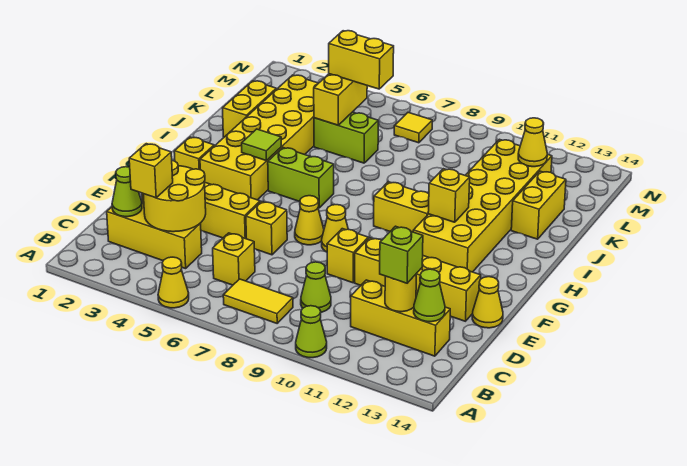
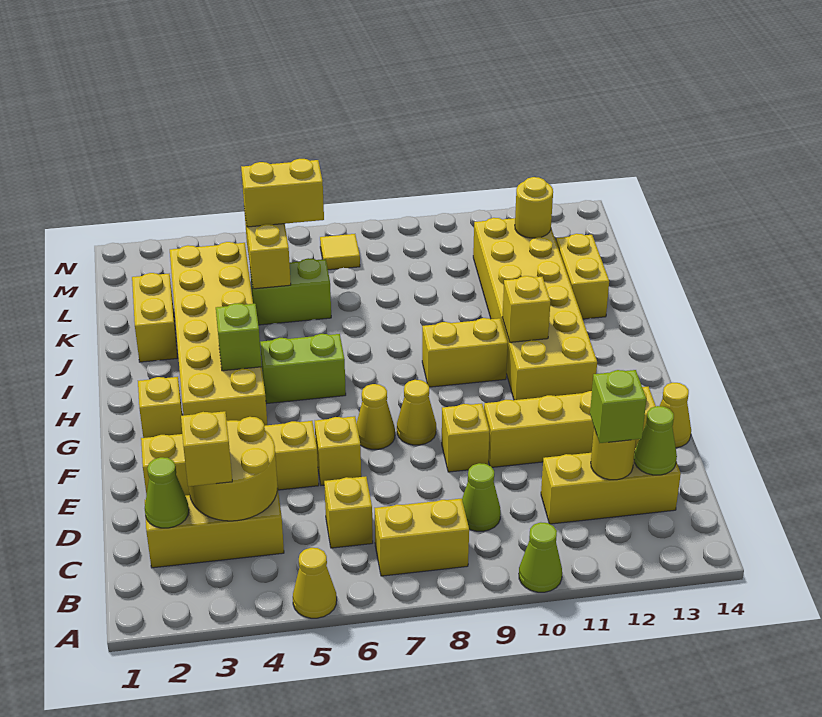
yellow 1x2 tile [223,279,293,323] -> yellow 1x2 brick [375,498,469,576]
lime 1x1 tile [242,129,281,161] -> lime 1x1 brick [216,303,262,371]
yellow 1x1 cone [518,118,547,167] -> yellow 1x1 round brick [515,177,553,238]

